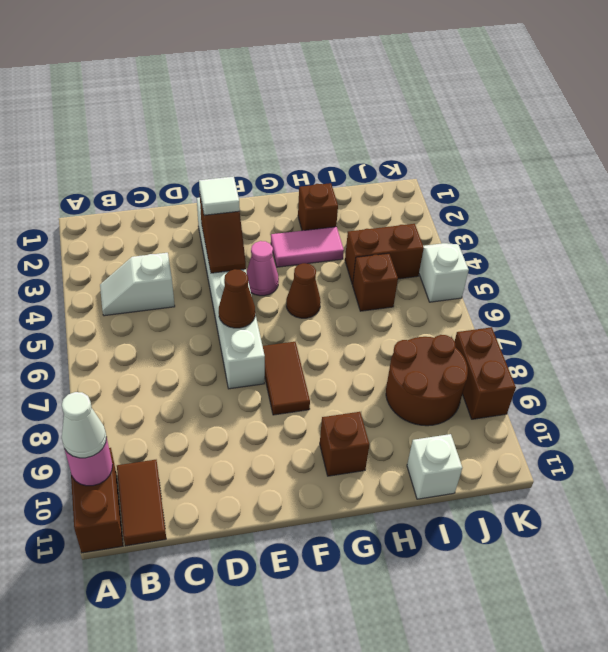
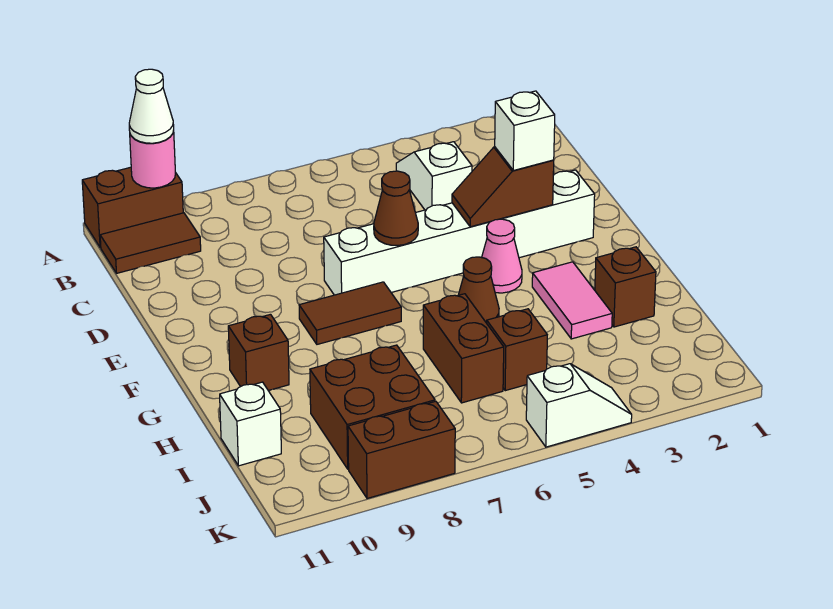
white 1x1 tile [199,176,240,215] -> white 1x1 brick [495,91,555,171]
brown 1x2 brick [345,224,424,284] -> brown 1x2 brick moved to [423,294,504,403]
brown 2x2 round brick [386,335,468,426] -> brown 2x2 brick [310,345,435,469]

